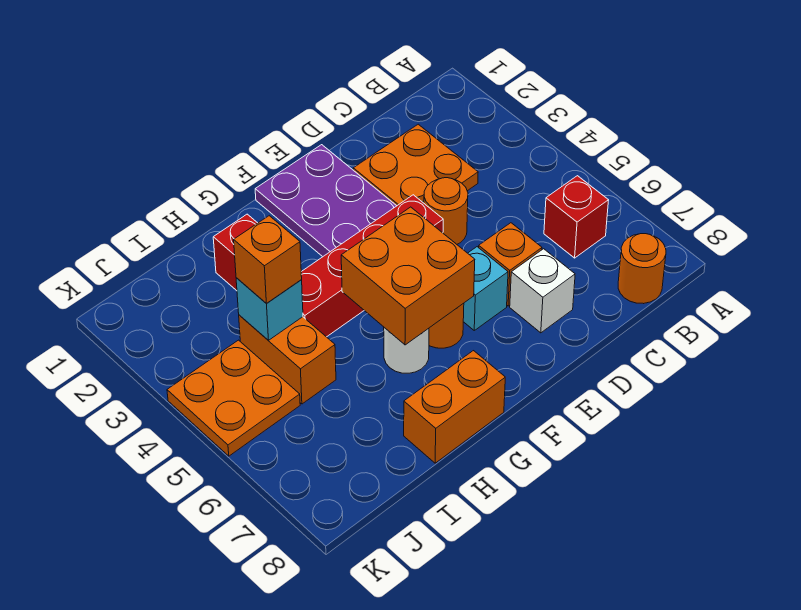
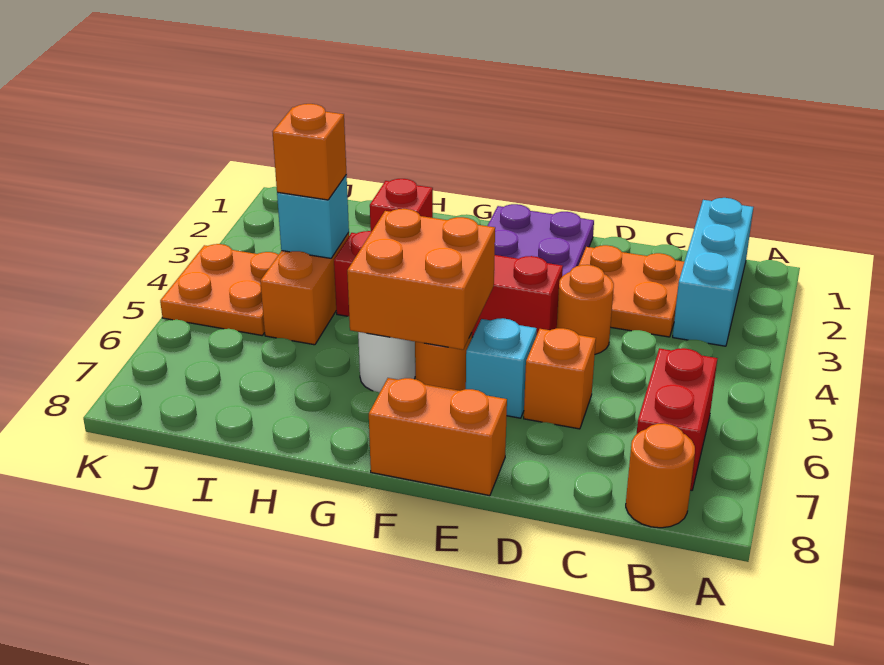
none -> cyan 1x3 brick [673,198,753,346]
red 1x1 brick [544,176,609,258] -> red 1x2 brick [637,348,717,490]
white 1x1 brick [510,249,575,333] -> none
orange 1x2 brick [404,351,505,463] -> orange 1x2 brick moved to [369,378,507,496]

